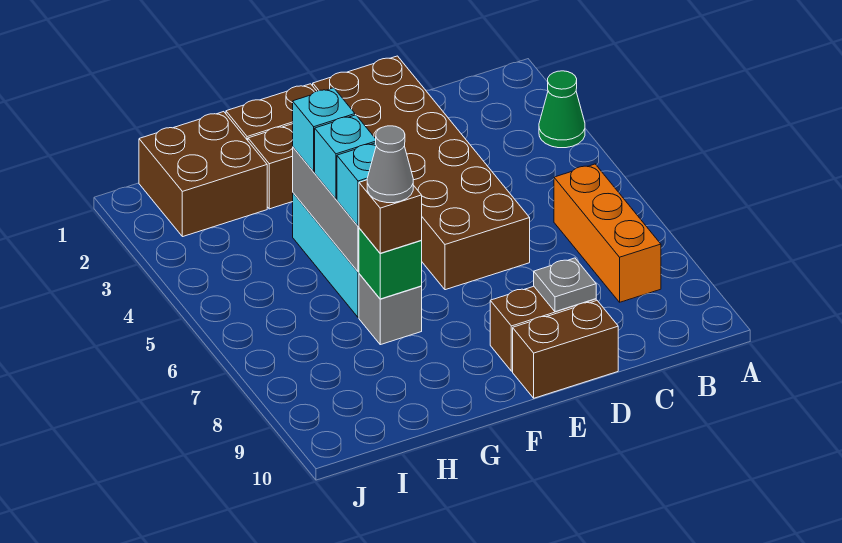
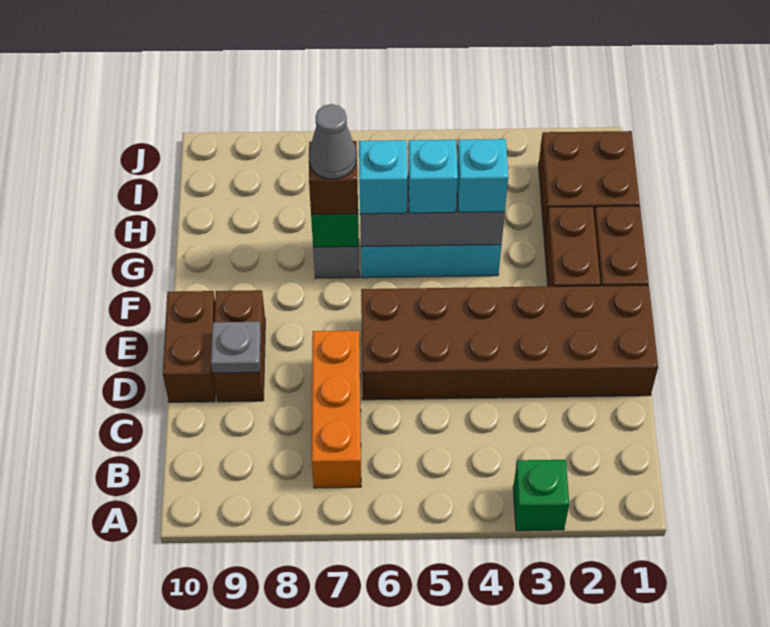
green 1x1 cone [539,71,585,148] -> green 1x1 brick [513,460,569,531]
orange 1x3 brick [554,164,661,302] -> orange 1x3 brick turned to [312,331,361,488]

